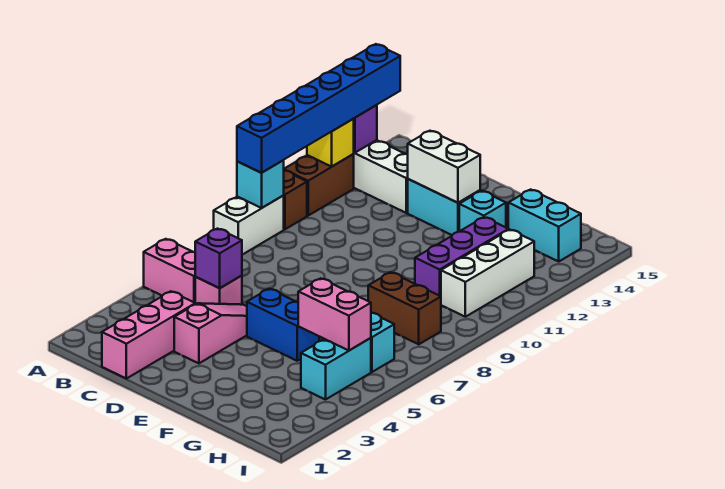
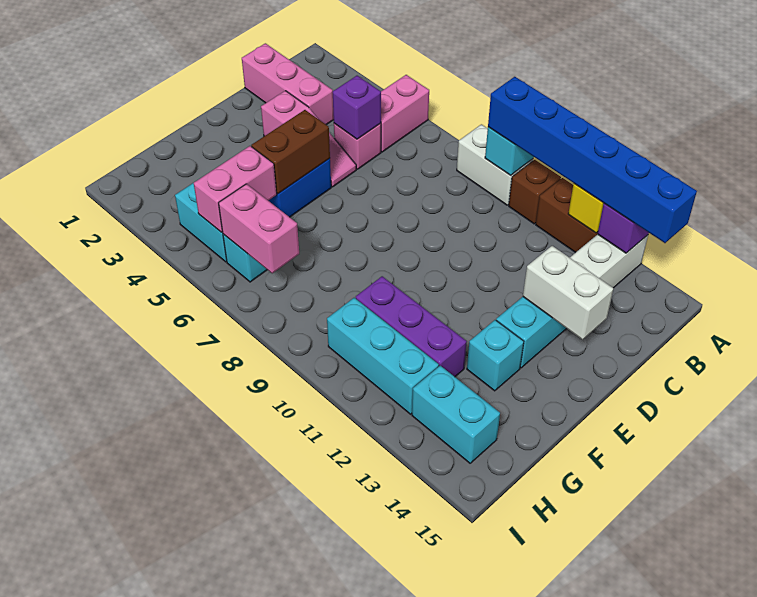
white 1x2 brick [408,131,480,203] -> white 1x2 brick turned to [523,246,613,340]
brown 1x2 brick [368,272,441,344] -> brown 1x2 brick moved to [251,110,330,194]
cyan 1x2 brick [508,189,581,261] -> cyan 1x2 brick turned to [412,366,500,463]
none -> pink 1x2 brick [219,184,299,273]
white 1x3 brick [441,230,534,317] -> cyan 1x3 brick [327,298,439,414]

